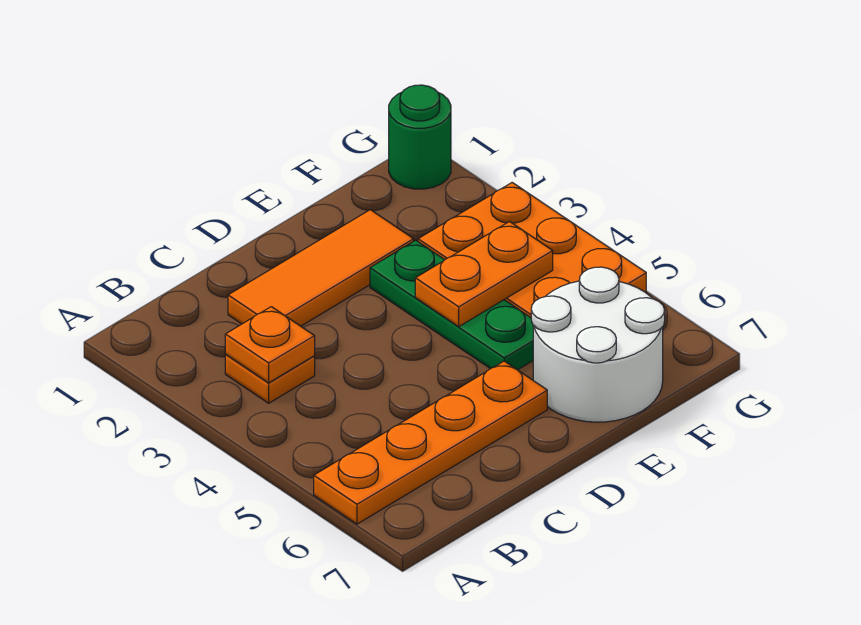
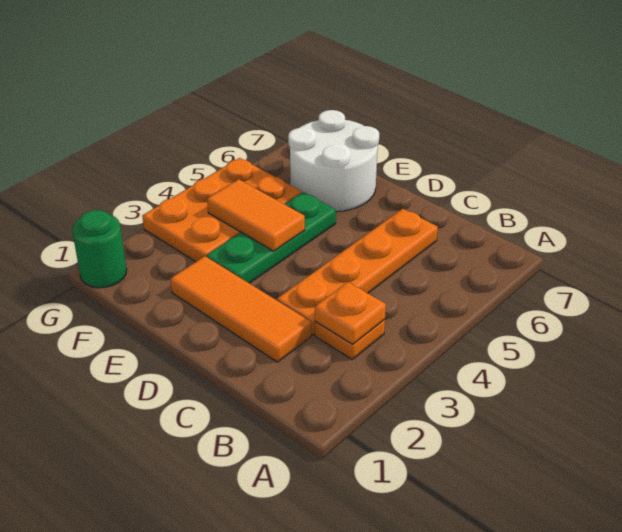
orange 1x4 plate [314,361,547,524] -> orange 1x4 plate turned to [277,209,438,335]
orange 1x2 plate [415,222,553,326] -> orange 1x2 tile [207,179,305,251]

